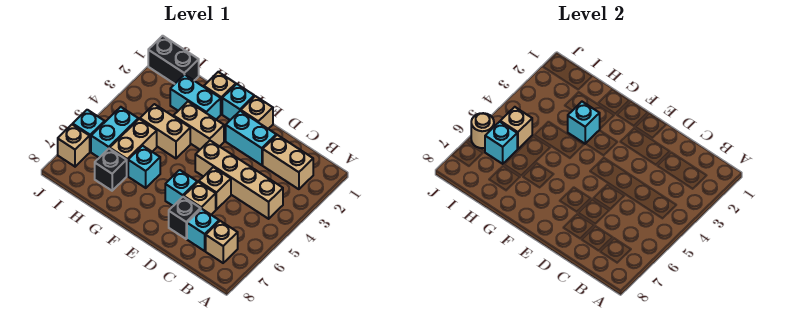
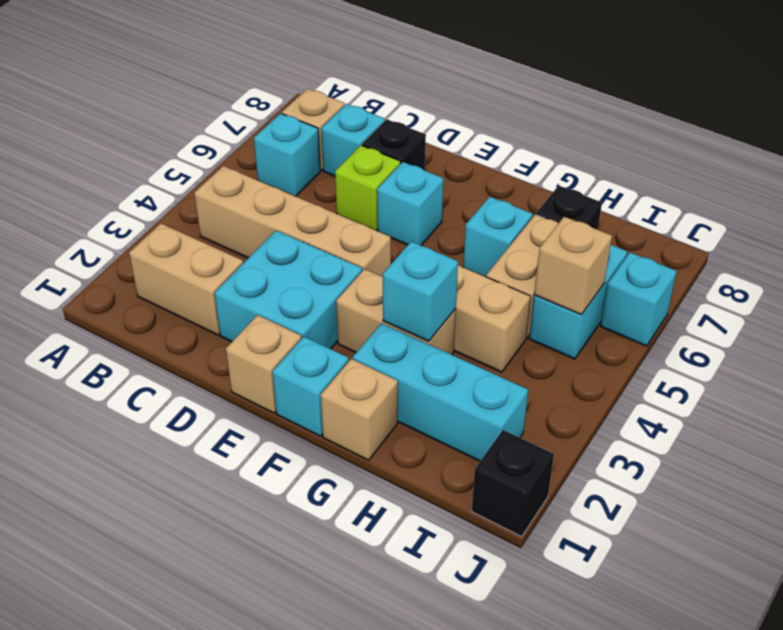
cyan 1x2 brick [226,111,276,165] -> cyan 2x2 brick [215,231,362,349]
tan 1x1 brick [199,167,231,209] -> none
tan 1x1 brick [184,182,216,215] -> lime 1x1 brick [335,145,401,231]
cyan 1x2 brick [170,75,221,119] -> cyan 1x3 brick [353,323,528,461]
black 1x2 brick [148,36,199,84] -> black 1x1 brick [472,430,554,536]
cyan 1x1 brick [485,122,517,164] -> cyan 1x1 brick moved to [254,113,320,196]
tan 1x1 round brick [471,113,494,148] -> none
tan 1x1 brick [58,124,90,167] -> none

